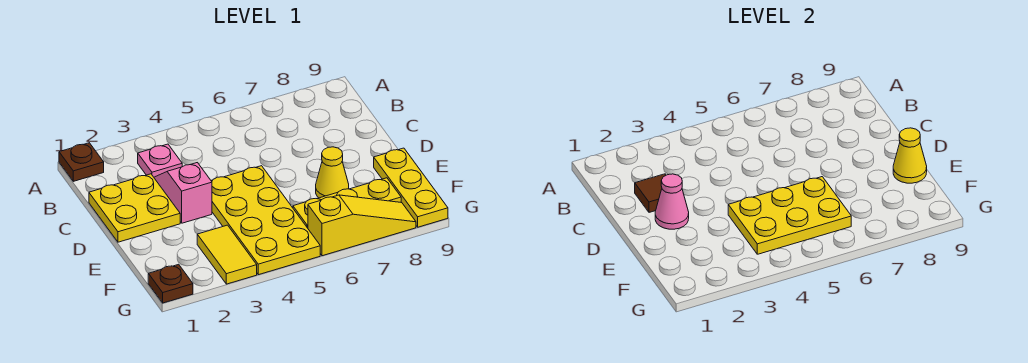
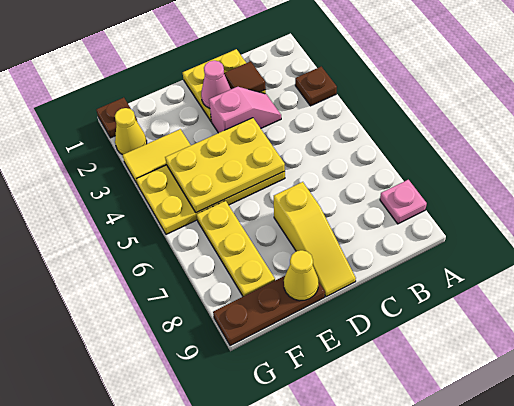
brown 1x1 plate [59,143,104,181] -> brown 1x1 plate moved to [295,67,337,106]
pink 1x1 plate [138,144,182,177] -> pink 1x1 plate moved to [380,180,427,224]
yellow 2x3 plate [728,177,851,254] -> yellow 2x3 plate turned to [165,118,285,213]
yellow 1x1 cone [316,147,349,198] -> yellow 1x1 cone moved to [115,108,147,155]
yellow 1x3 plate [374,148,448,227] -> brown 1x3 plate [213,276,325,346]
yellow 1x3 slope [308,195,416,256] -> yellow 1x3 slope moved to [274,182,356,297]

